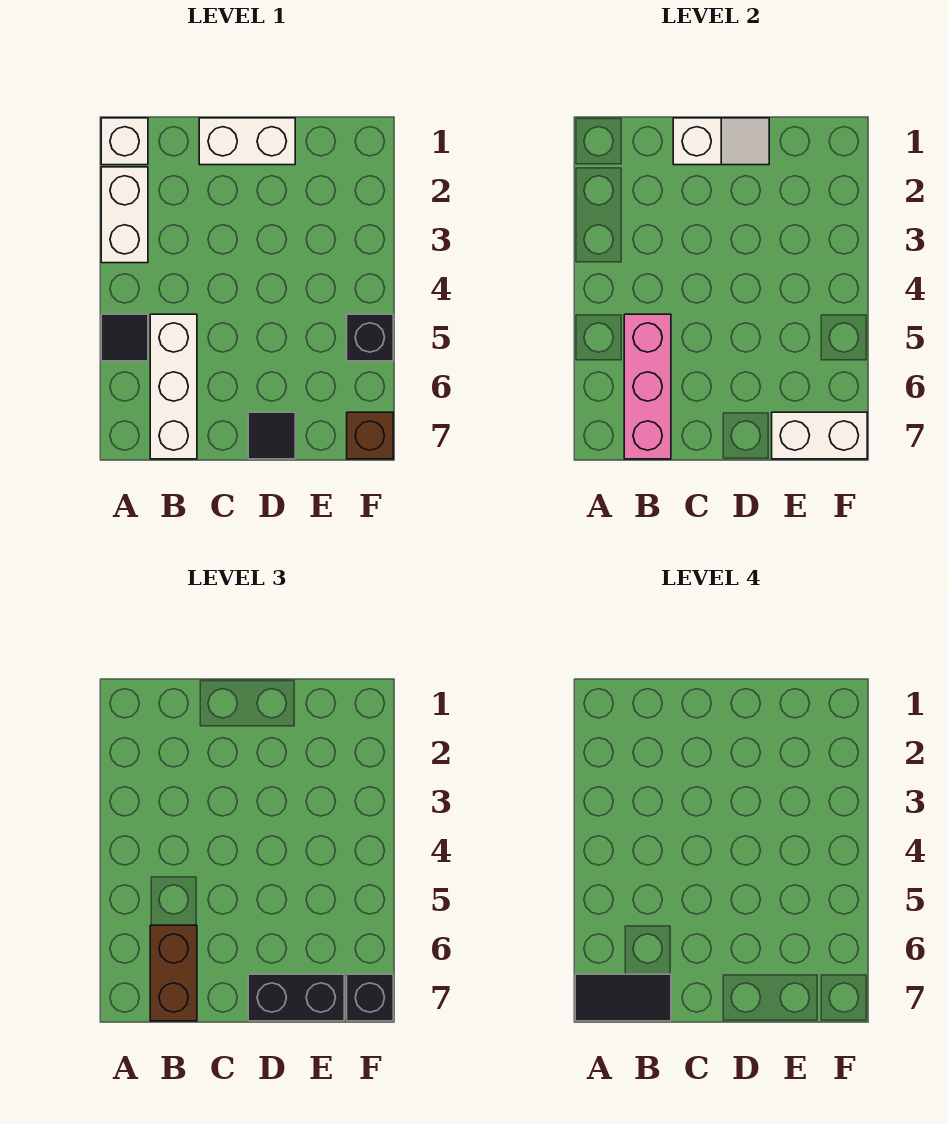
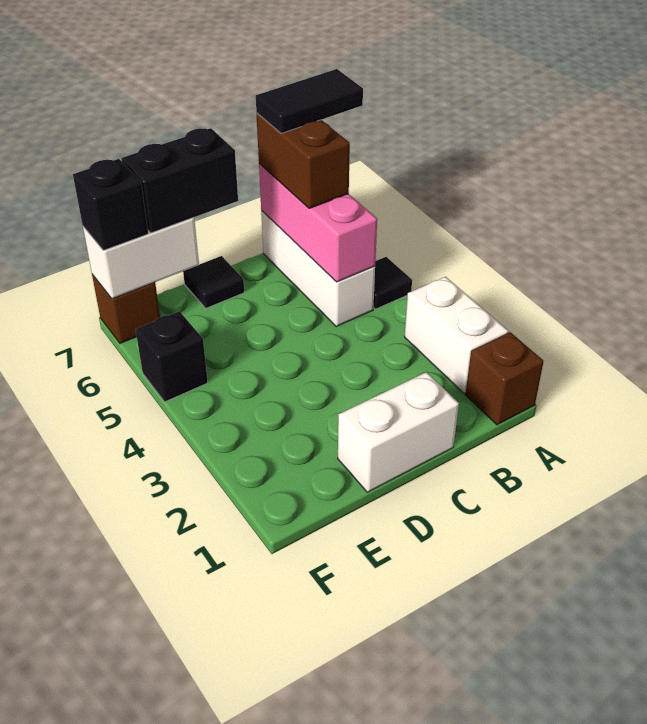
white 1x1 brick [101,118,148,165] -> brown 1x1 brick [465,332,543,425]
white 1x2 slope [673,118,769,165] -> none

